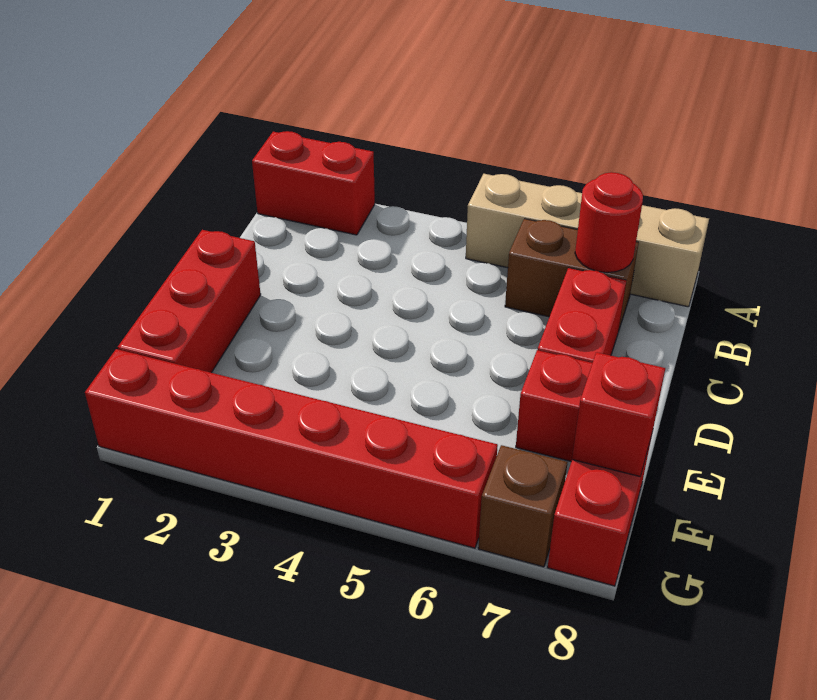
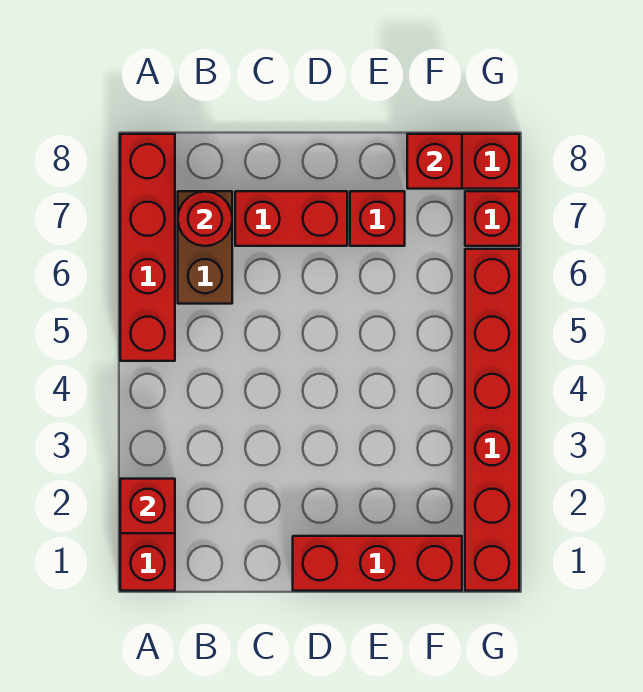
none -> red 1x1 brick [120,479,175,533]
tan 1x4 brick [466,174,709,307] -> red 1x4 brick [120,134,175,361]
brown 1x1 brick [478,445,568,567] -> red 1x1 brick [465,191,519,246]

